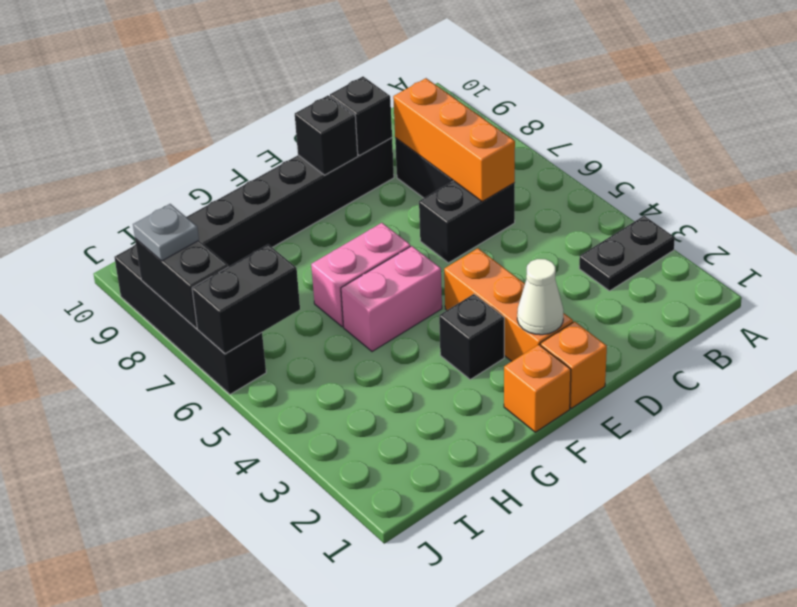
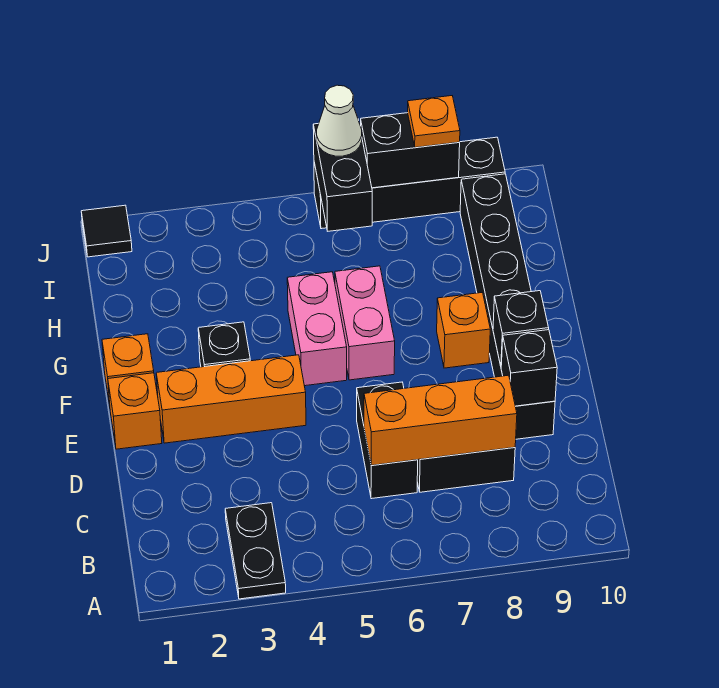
white 1x1 cone [517,259,563,335] -> white 1x1 cone moved to [317,85,362,156]
none -> orange 1x1 brick [437,293,490,368]
none -> black 1x1 tile [81,205,132,257]
grey 1x1 plate [133,204,199,261] -> orange 1x1 plate [408,96,460,147]

